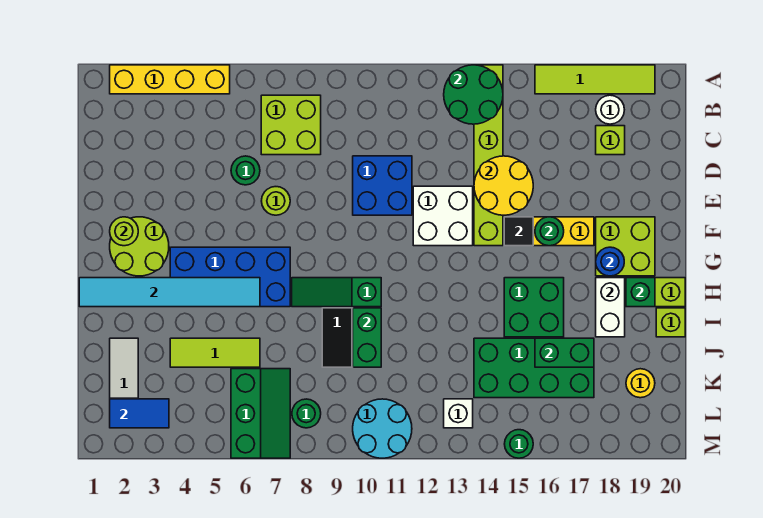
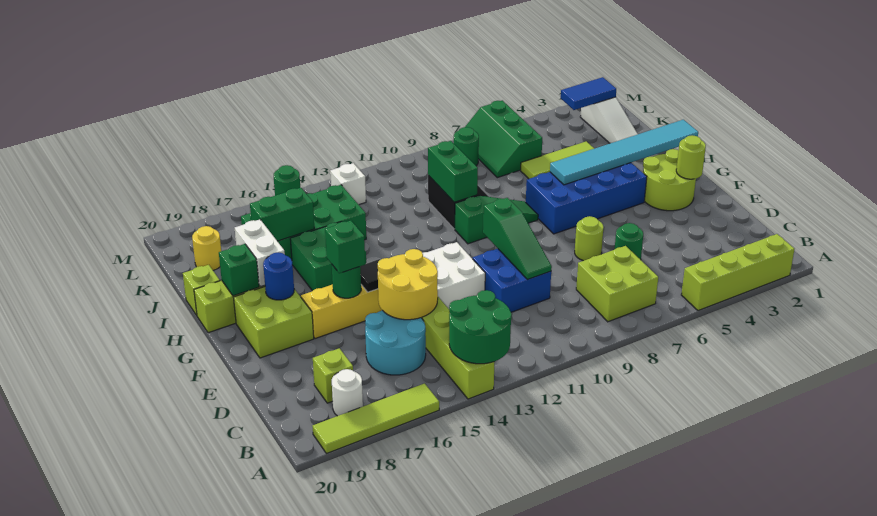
yellow 1x4 brick [110,65,230,94] -> lime 1x4 brick [681,234,794,311]
none -> green 1x3 slope [483,198,552,280]
none -> green 1x1 brick [325,221,365,273]
cyan 2x2 round brick [353,399,412,458] -> cyan 2x2 round brick moved to [365,310,426,375]

